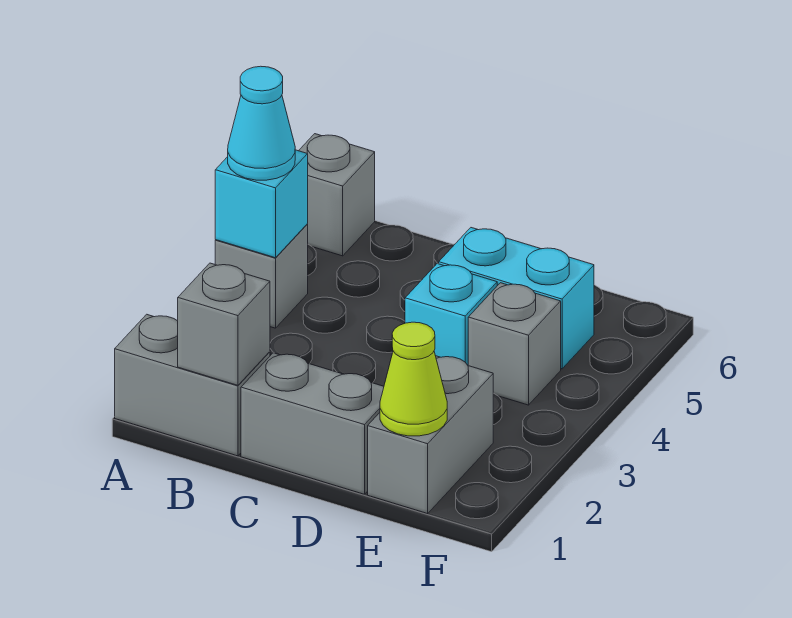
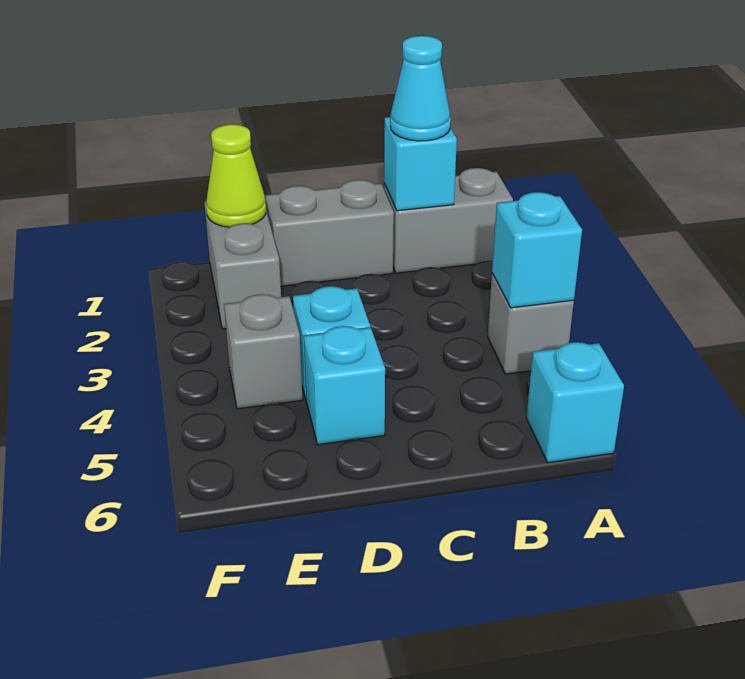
cyan 1x1 cone [228,66,295,180] -> cyan 1x1 cone moved to [390,36,451,141]
grey 1x1 brick [299,134,375,256] -> cyan 1x1 brick [526,342,624,463]
grey 1x1 brick [178,263,270,385] -> cyan 1x1 brick [384,117,457,211]
cyan 1x2 brick [439,228,594,369] -> cyan 1x1 brick [304,326,385,444]

